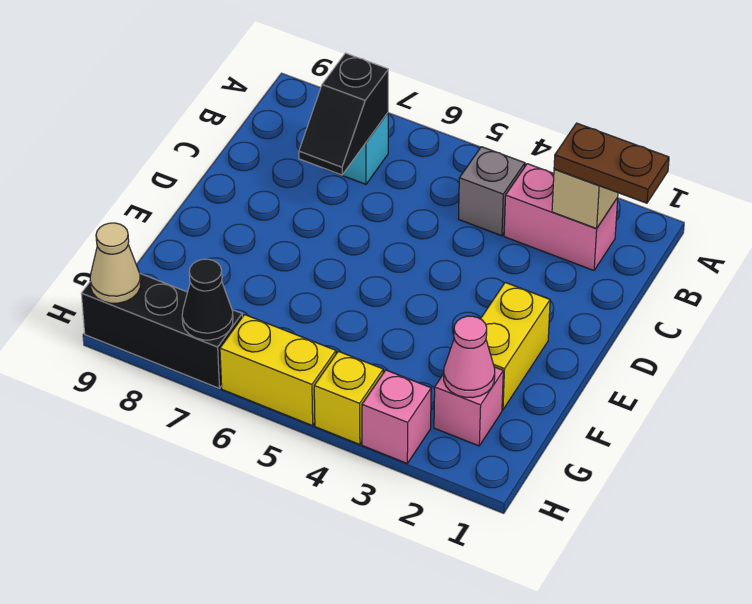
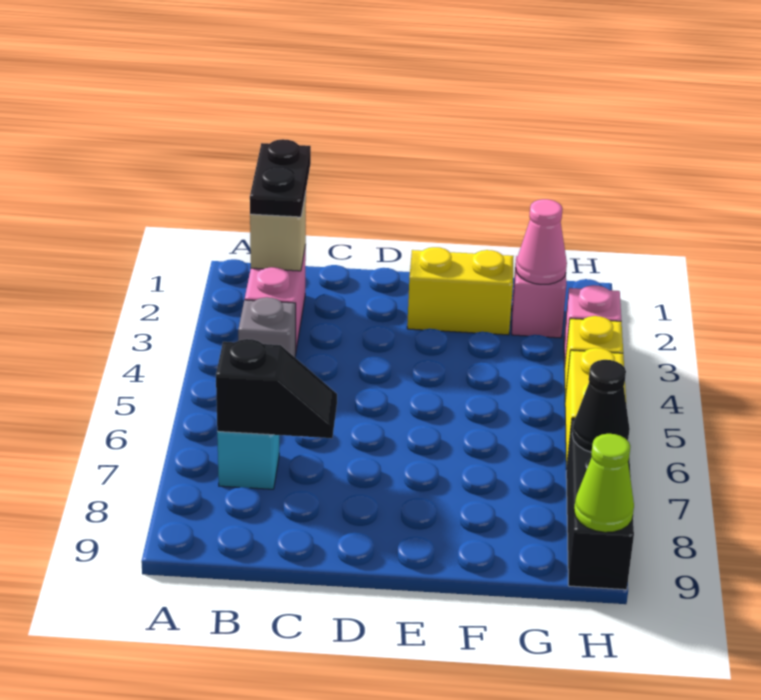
brown 1x2 plate [554,123,669,203] -> black 1x2 plate [250,139,311,217]
tan 1x1 cone [90,223,141,303] -> lime 1x1 cone [574,434,634,532]

